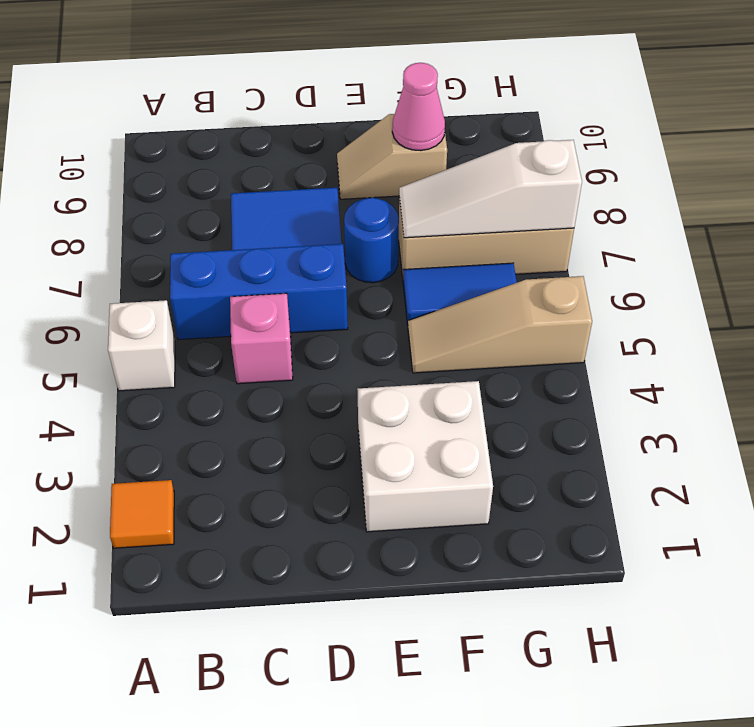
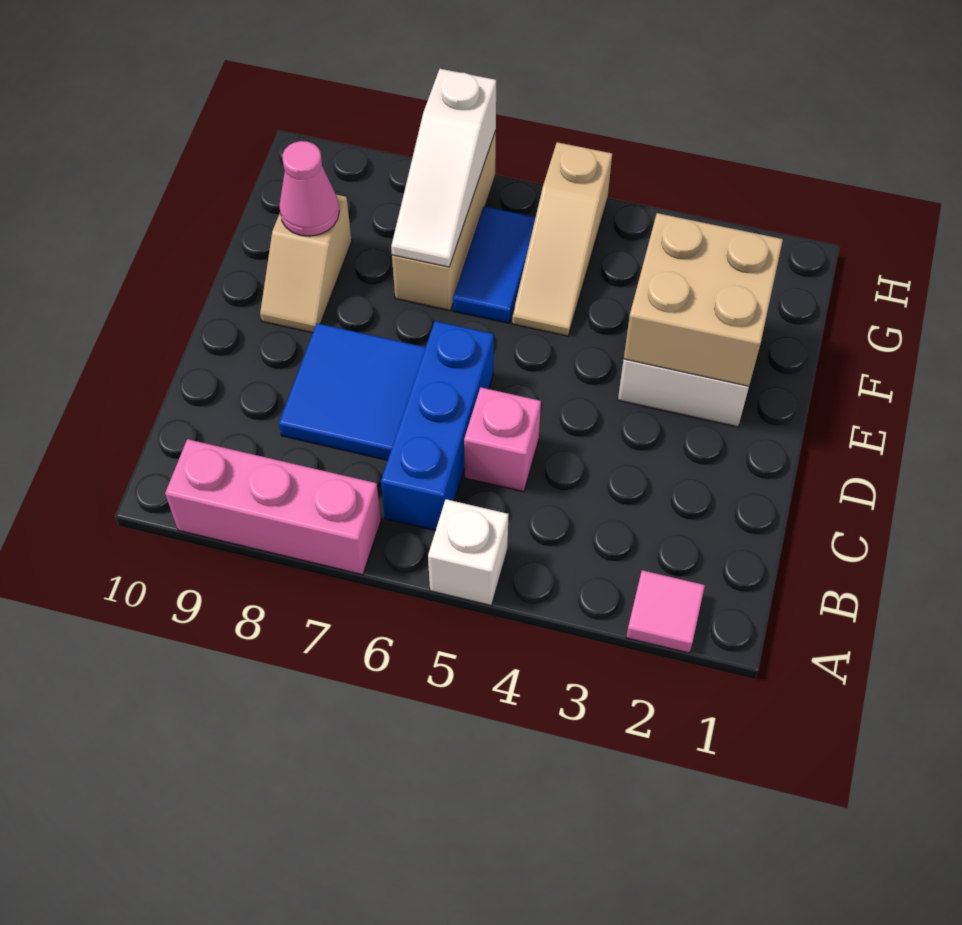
orange 1x1 tile [110,480,174,548] -> pink 1x1 tile [626,570,705,653]
none -> pink 1x3 brick [165,439,381,575]
none -> tan 2x2 brick [624,213,783,386]
blue 1x1 round brick [344,198,399,283] -> none

